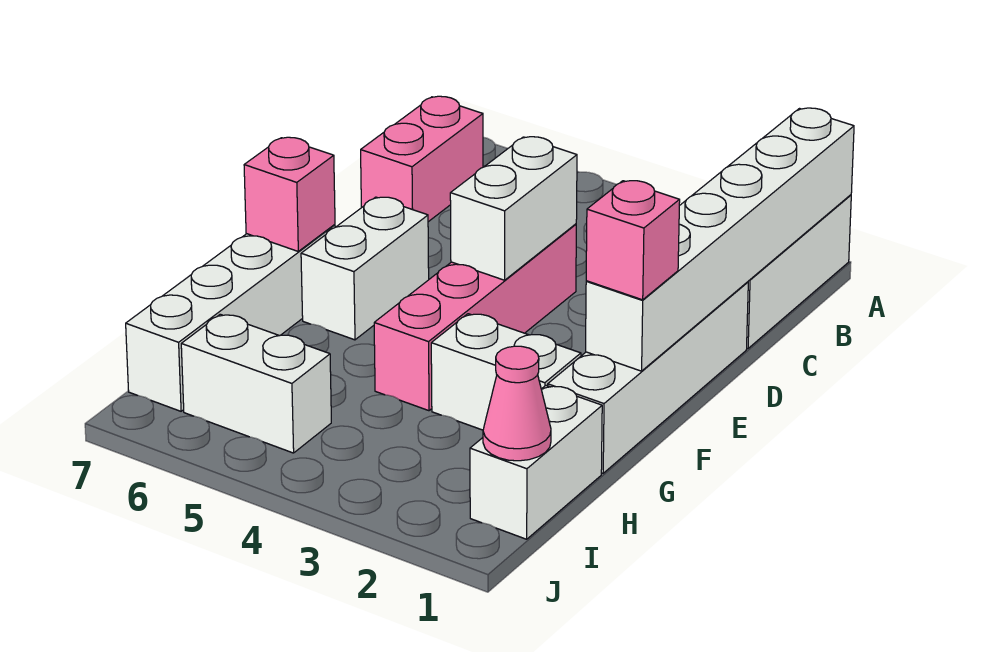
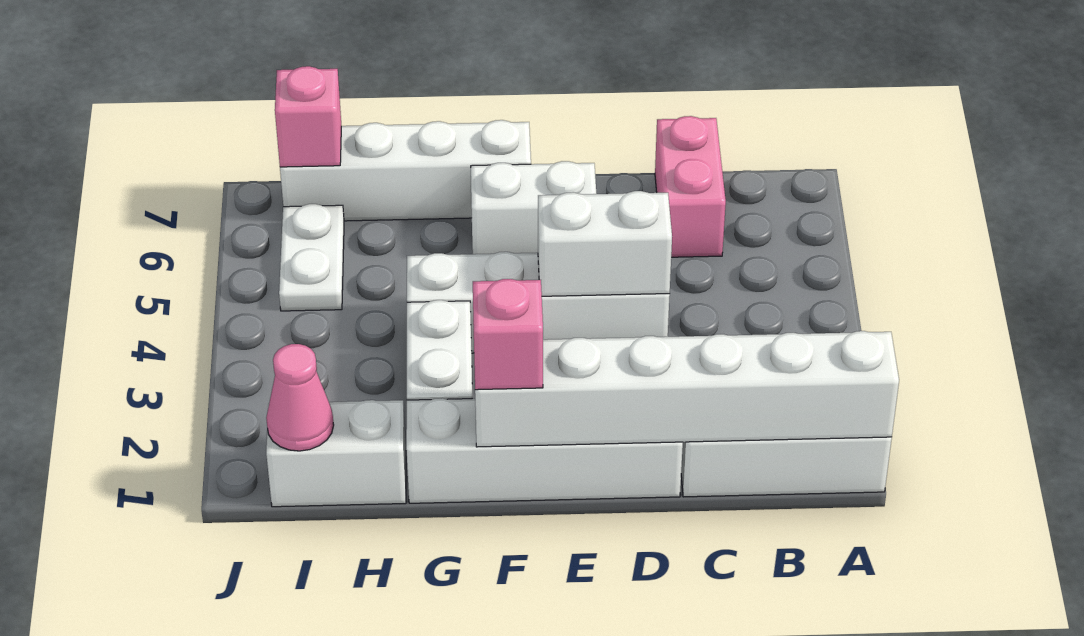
pink 1x2 brick [361,96,483,222] -> pink 1x2 brick turned to [655,116,726,257]
pink 1x4 brick [374,224,576,411] -> white 1x4 brick [407,252,670,353]
pink 1x1 brick [244,137,335,251] -> pink 1x1 brick moved to [275,66,341,167]
white 1x2 brick [181,314,331,453] -> white 1x2 plate [279,204,344,311]

